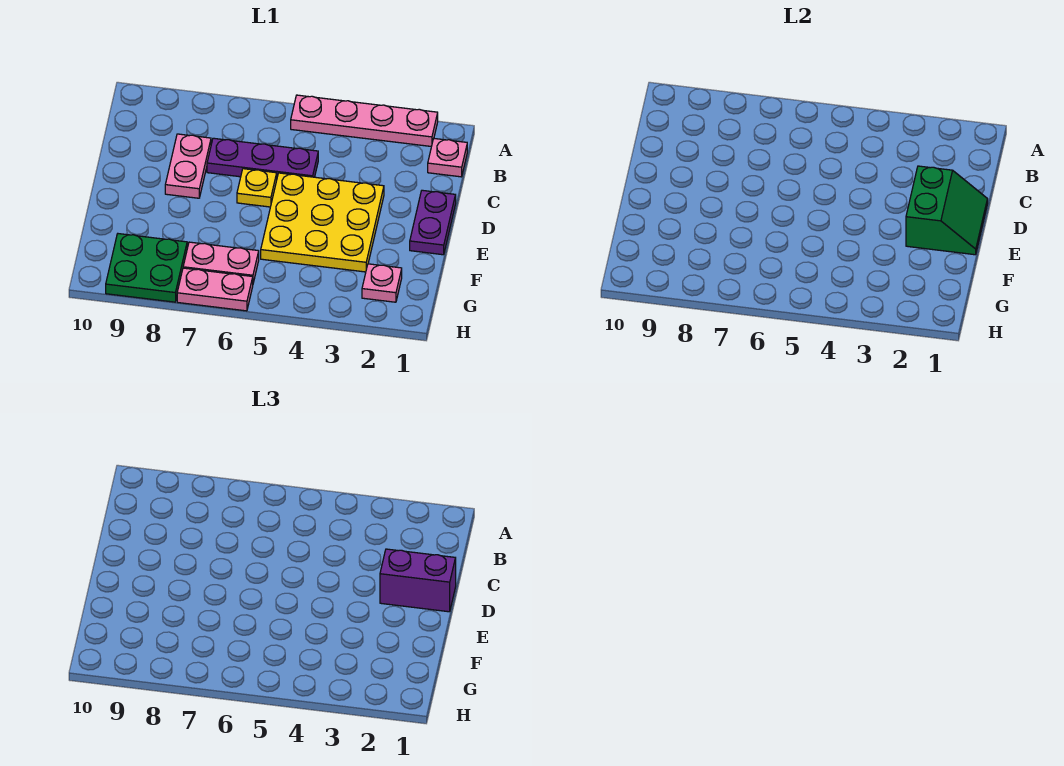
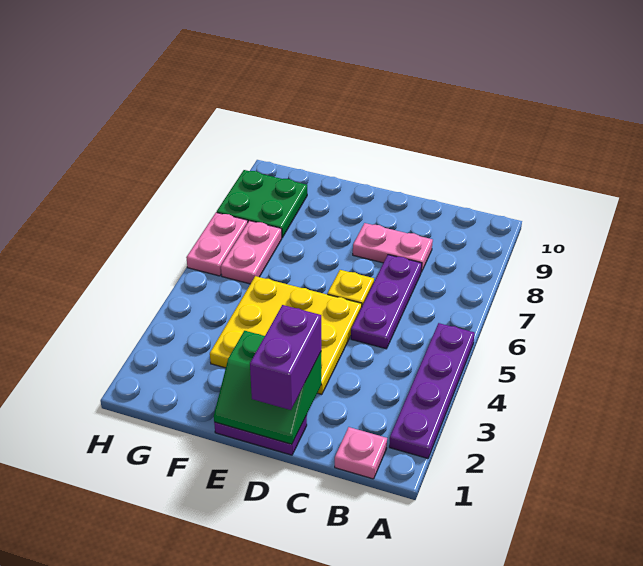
pink 1x4 plate [291,95,438,147] -> purple 1x4 plate [389,323,475,458]
pink 1x1 plate [362,264,402,302] -> none

